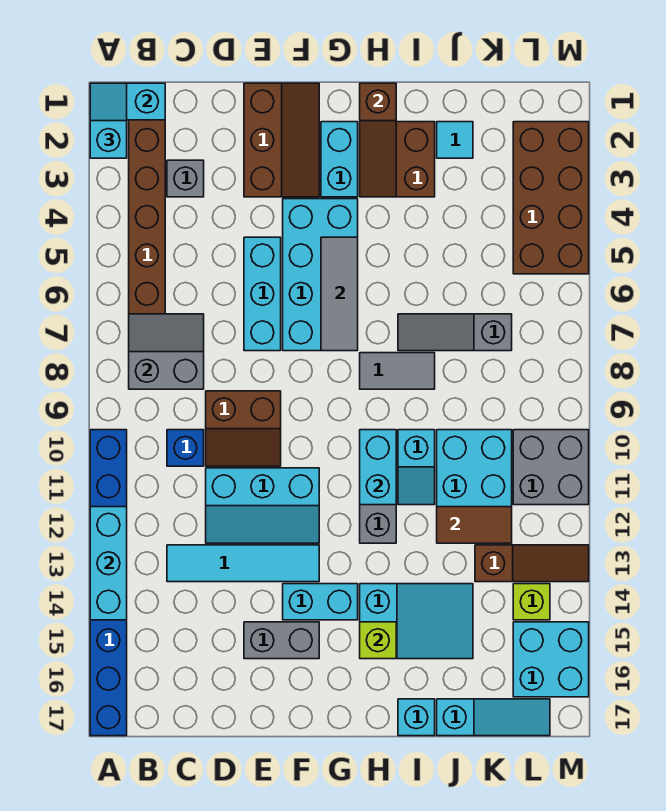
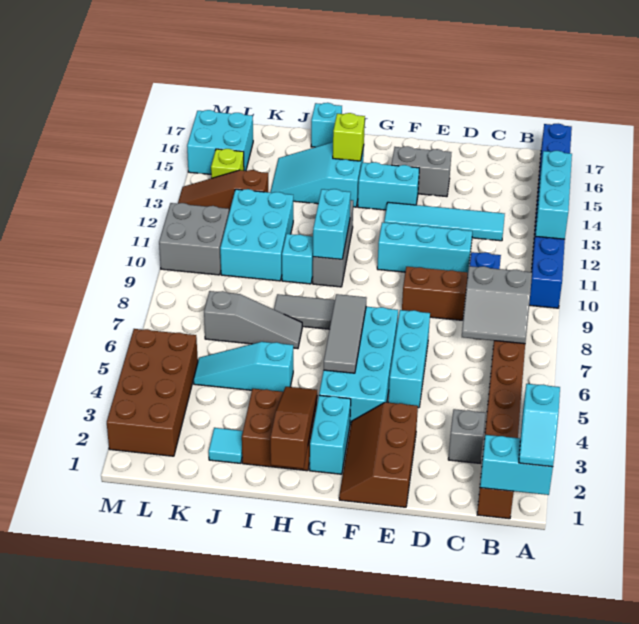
brown 1x2 tile [437,507,512,543] -> none
cyan 1x3 slope [437,699,550,736] -> cyan 1x3 slope moved to [193,342,293,392]

